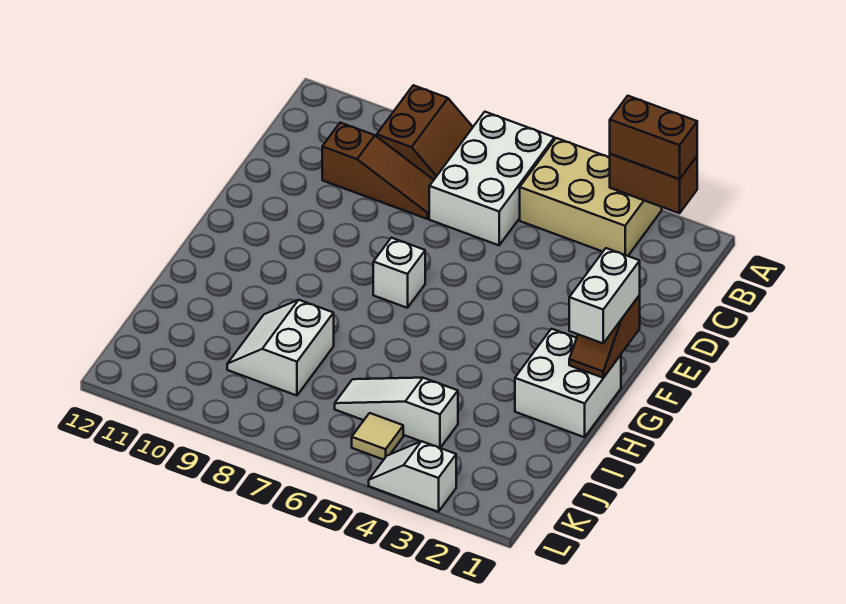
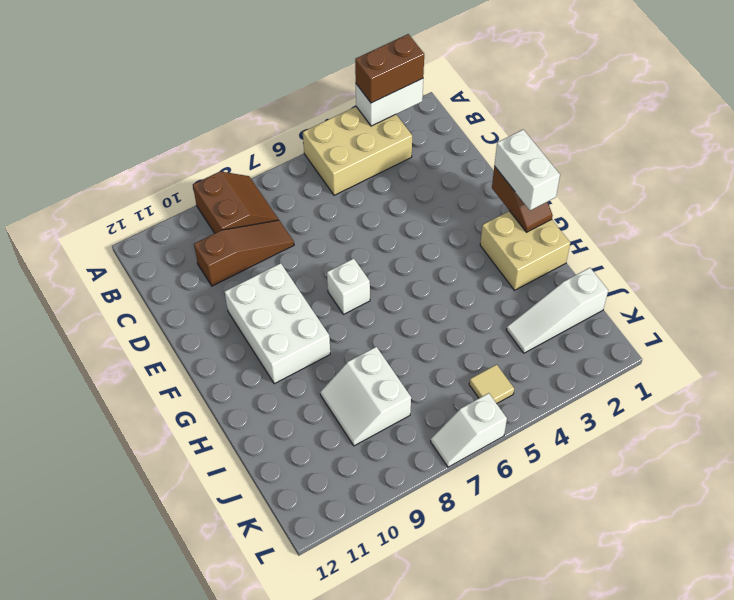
brown 1x2 brick [610,154,697,213] -> white 1x2 brick [356,79,423,126]
white 2x3 brick [429,112,554,245] -> white 2x3 brick moved to [225,263,330,384]
white 2x2 brick [515,329,621,437] -> tan 2x2 brick [480,211,570,290]
white 1x3 slope [335,378,458,448] -> white 1x3 slope moved to [506,268,608,353]
white 1x2 slope [369,441,456,512] -> white 1x2 slope moved to [431,393,507,467]

